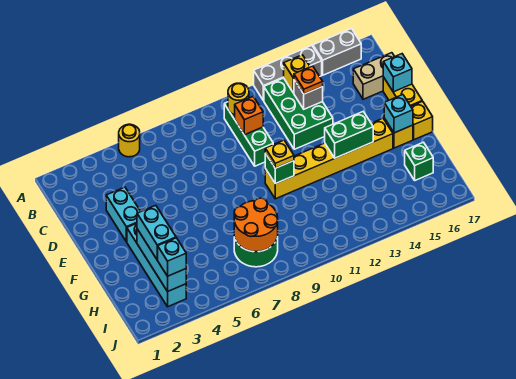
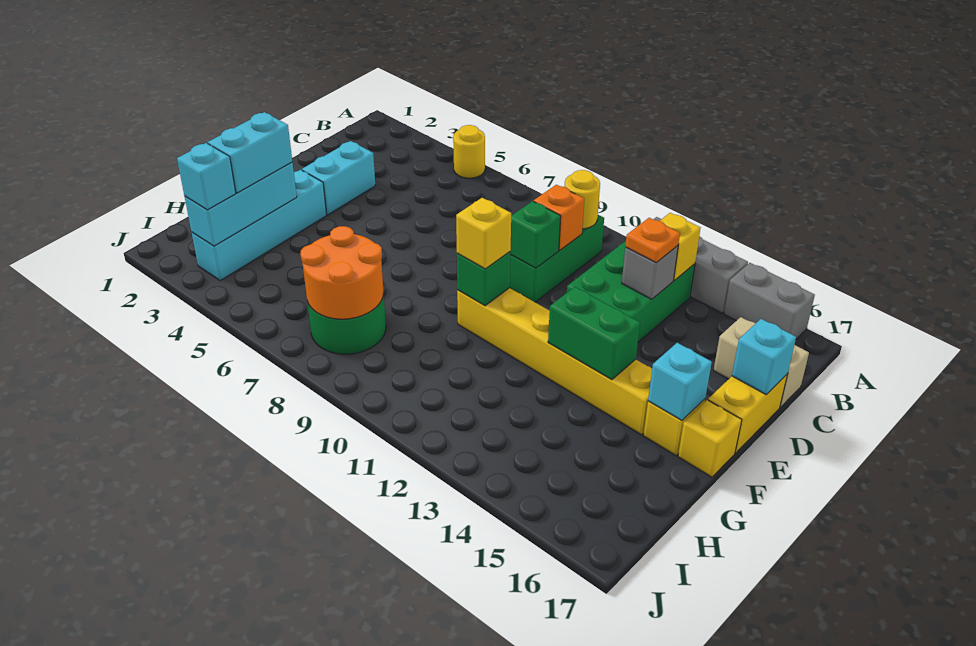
yellow 1x1 plate [265,140,294,168] -> yellow 1x1 brick [456,198,511,269]
green 1x1 brick [405,142,433,180] -> green 1x1 brick moved to [510,201,561,268]

